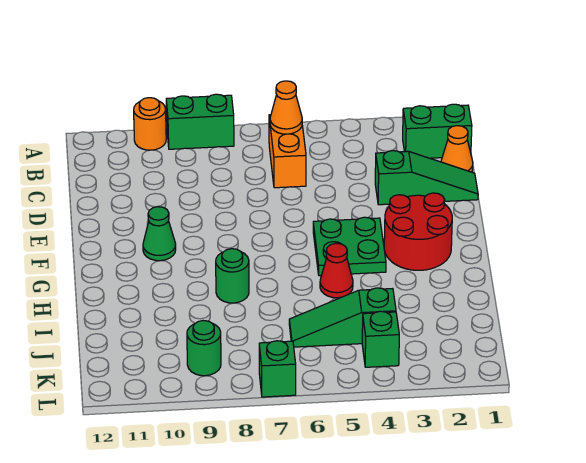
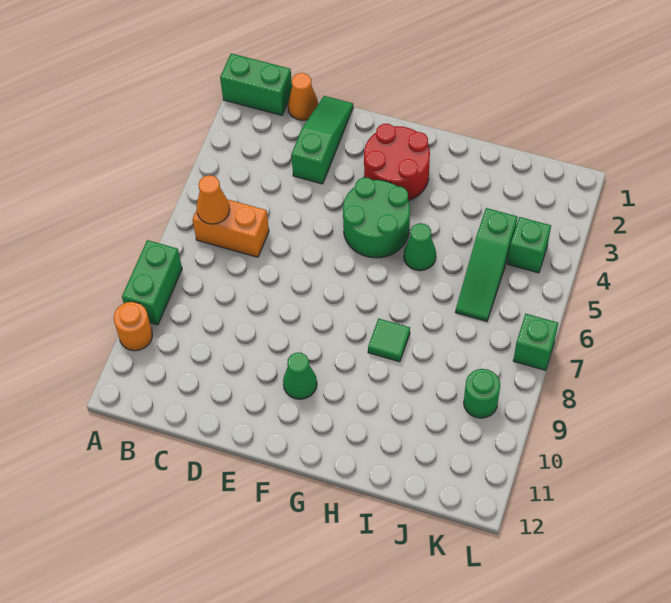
green 1x2 brick [403,104,472,158] -> green 1x2 brick turned to [220,53,292,115]
green 2x2 plate [313,217,386,276] -> green 2x2 round brick [343,178,410,258]
red 1x1 cone [320,243,353,298] -> green 1x1 cone [404,223,436,271]
green 1x1 round brick [216,249,249,303] -> green 1x1 tile [368,318,410,362]

